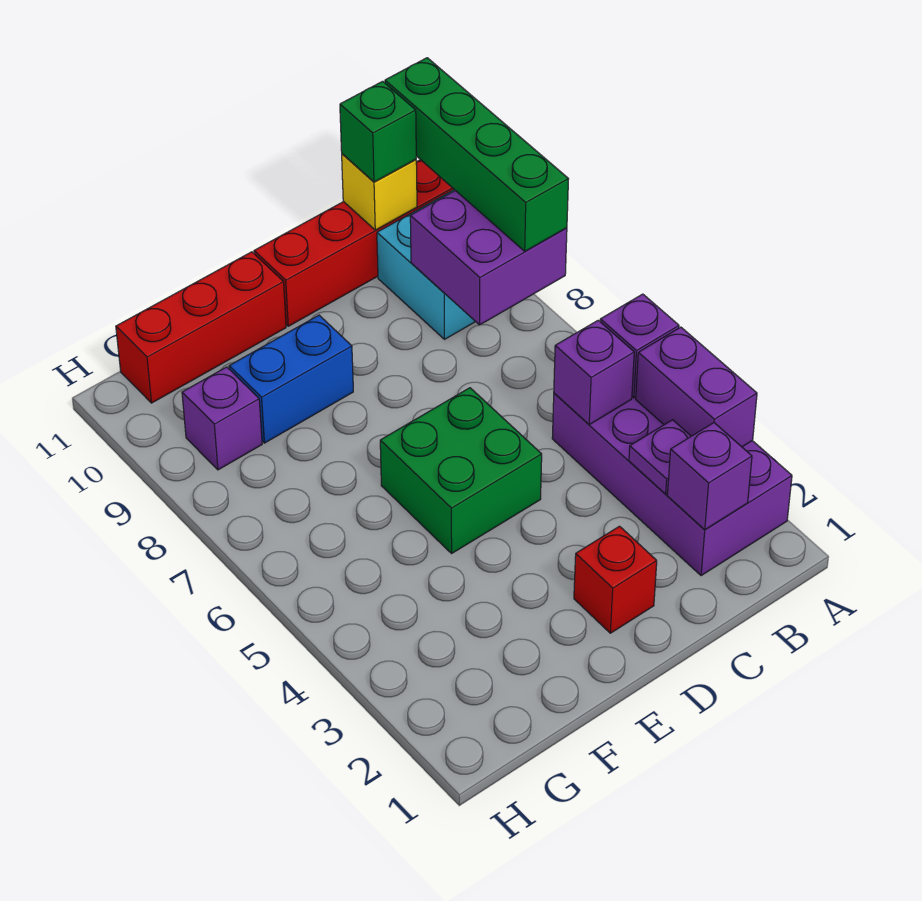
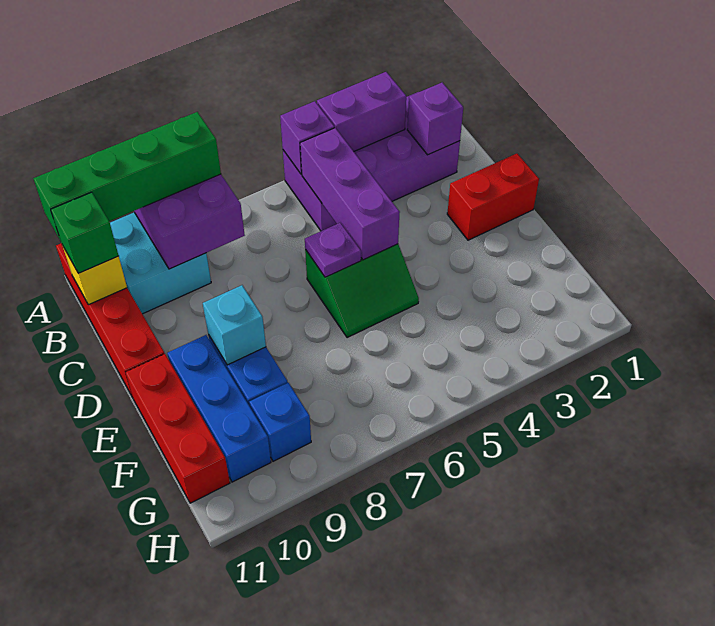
purple 1x1 plate [629,420,691,494] -> purple 1x1 plate moved to [305,223,361,277]
purple 1x1 brick [554,320,634,425] -> purple 1x3 brick [300,128,400,260]
red 1x1 brick [574,526,657,633] -> red 1x2 brick [447,154,539,240]
green 2x2 brick [380,388,542,553] -> green 2x2 slope [305,244,419,338]
none -> cyan 1x1 brick [203,285,266,365]
none -> blue 1x3 brick [167,335,271,482]
purple 1x1 brick [182,367,262,470] -> blue 1x1 brick [249,383,311,461]

